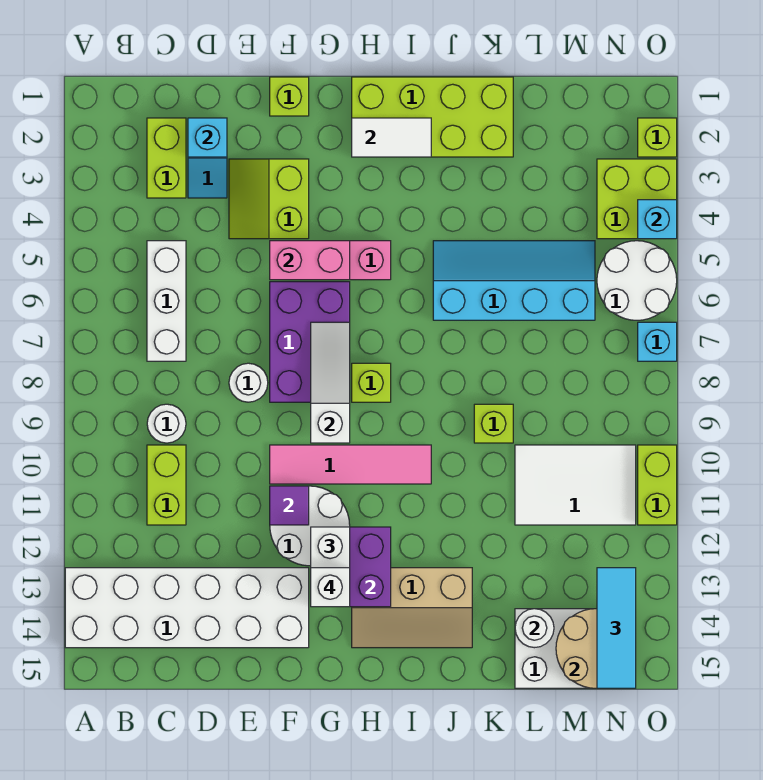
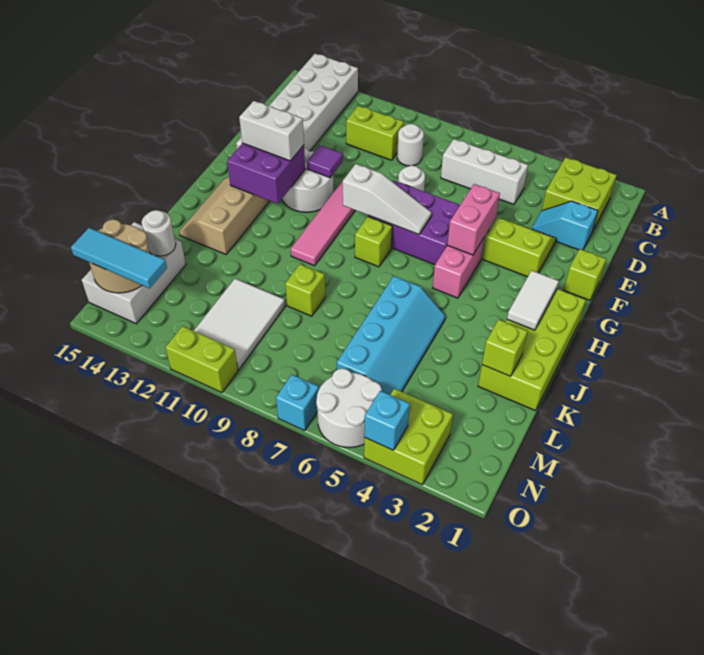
lime 1x2 brick [147,118,186,198] -> lime 2x2 brick [542,157,617,232]
cyan 1x1 brick [188,118,227,157] -> none
white 1x1 brick [311,568,350,607] -> none
lime 1x1 brick [638,118,677,157] -> lime 1x1 brick moved to [482,320,528,376]

